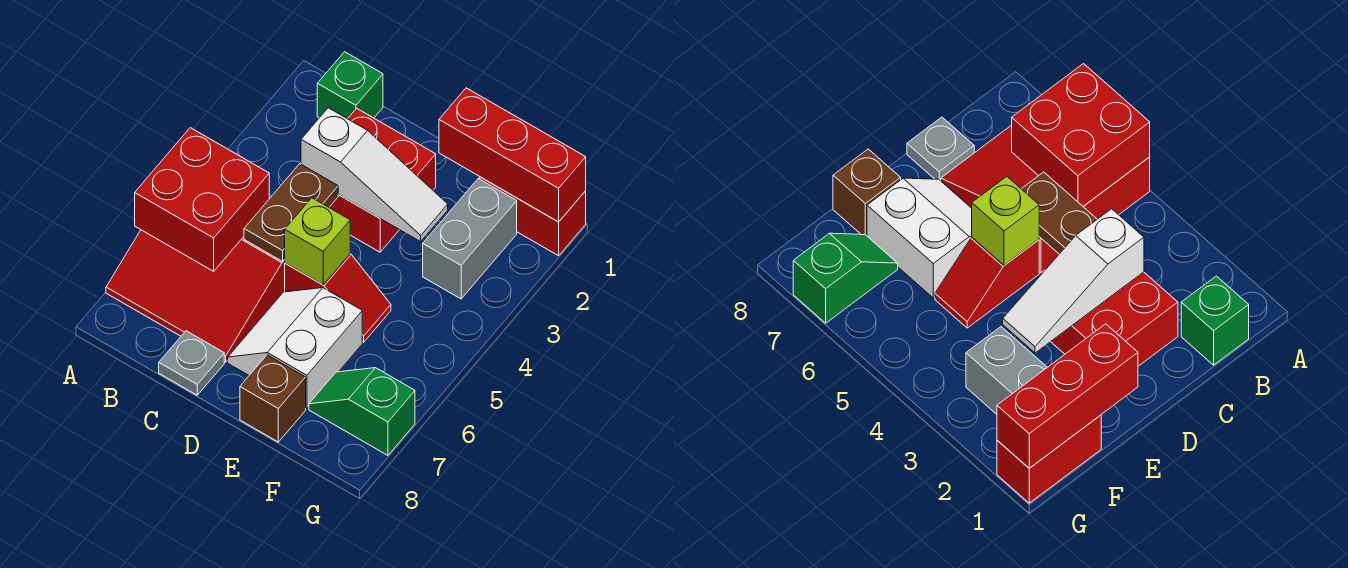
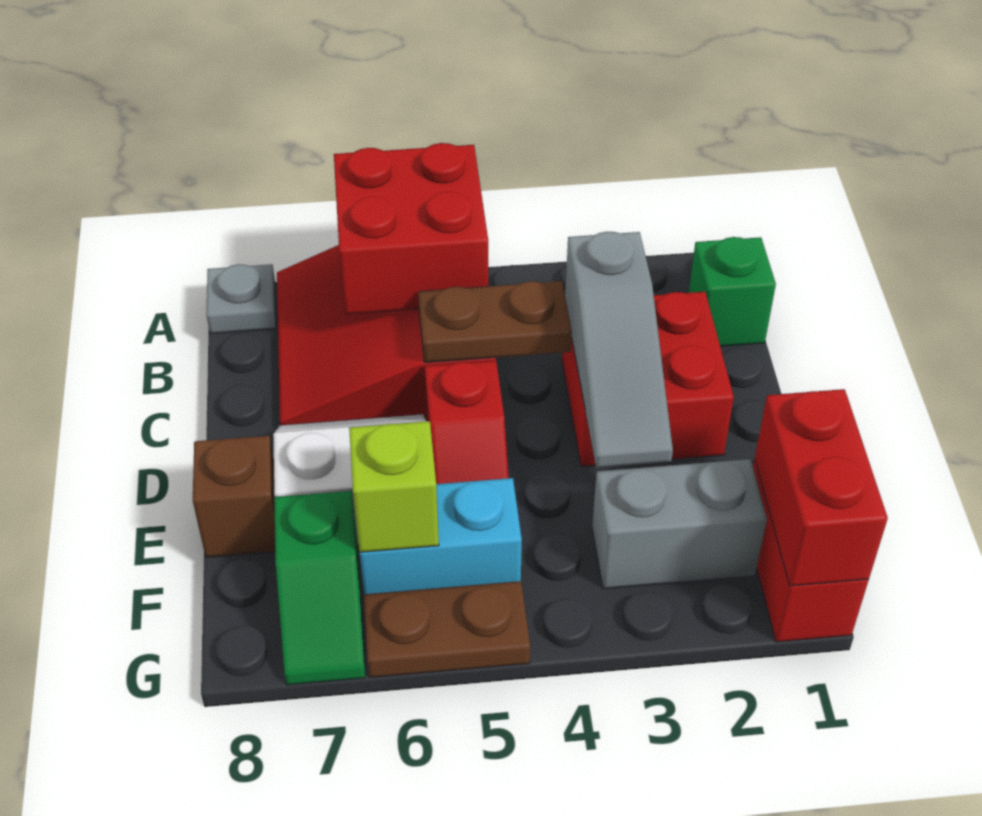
white 1x3 slope [301,108,448,242] -> grey 1x3 slope [565,232,673,468]
grey 1x1 plate [159,331,224,395] -> grey 1x1 plate moved to [206,264,276,334]
lime 1x1 brick [285,198,350,285] -> lime 1x1 brick moved to [349,421,439,552]
red 1x3 brick [439,88,586,222] -> red 1x2 brick [755,389,888,586]
none -> cyan 1x2 brick [359,478,522,594]
green 1x2 slope [309,368,415,455] -> green 1x2 slope turned to [274,491,365,685]
none -> brown 1x2 plate [364,581,530,678]

